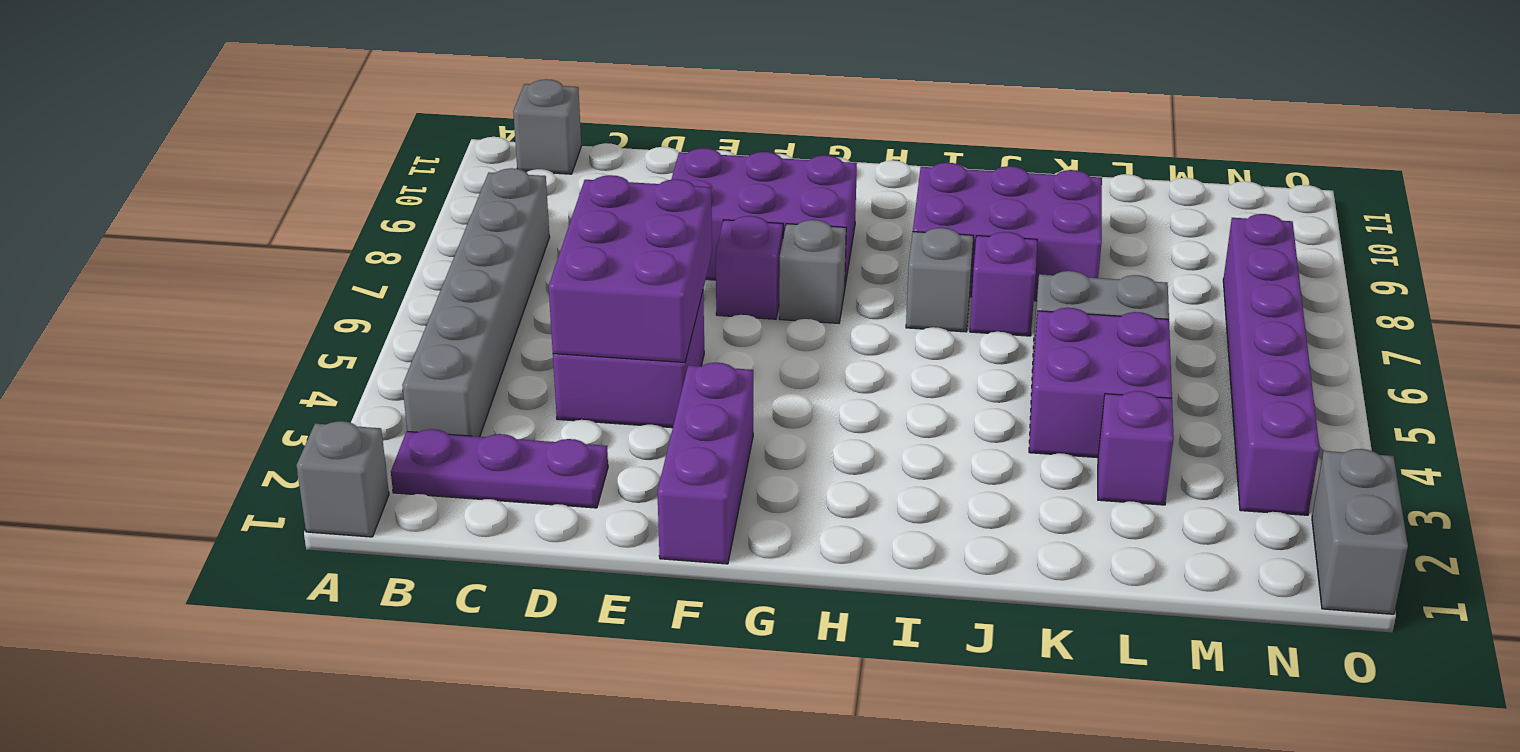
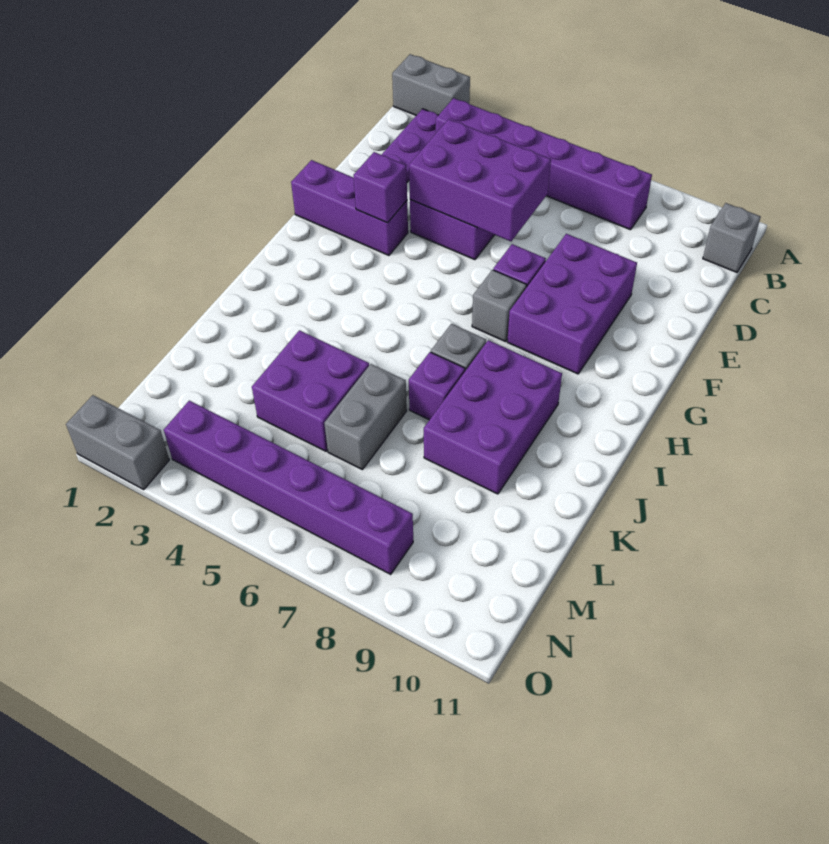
grey 1x1 brick [297,421,389,537] -> grey 1x2 brick [392,54,470,115]
grey 1x6 brick [402,168,550,437] -> purple 1x6 brick [436,98,652,230]
purple 1x1 brick [1098,391,1174,505] -> purple 1x1 brick moved to [354,152,407,223]

